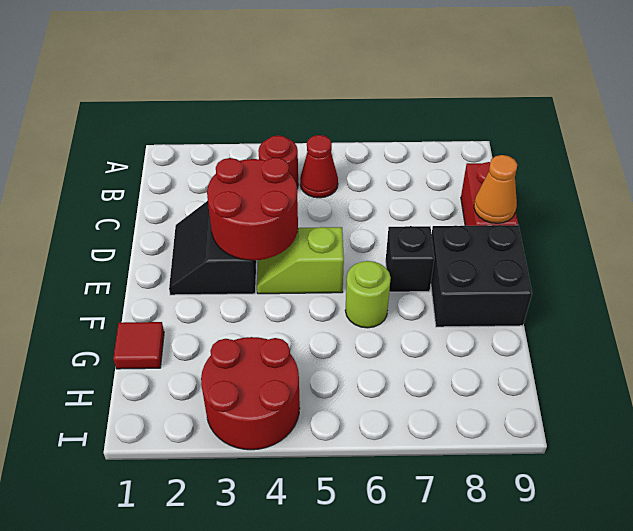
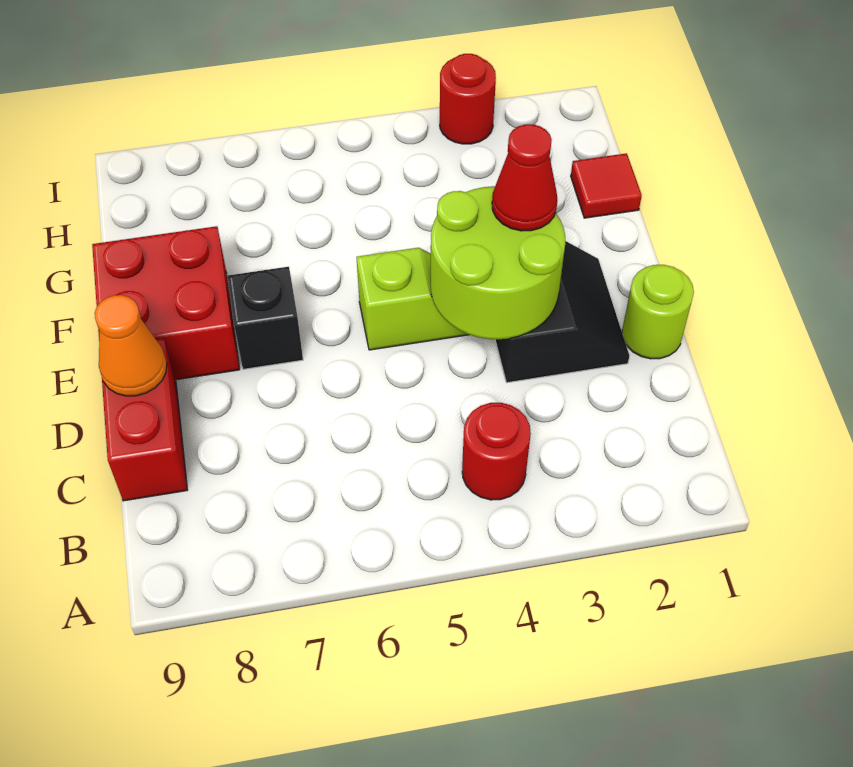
red 1x1 cone [300,135,338,198] -> red 1x1 cone moved to [492,124,557,231]
red 2x2 round brick [207,157,298,261] -> lime 2x2 round brick [431,186,565,339]
black 2x2 brick [431,225,532,327] -> red 2x2 brick [92,226,240,380]
lime 1x1 round brick [345,261,391,328] -> lime 1x1 round brick moved to [622,265,694,359]
red 2x2 round brick [201,337,300,450] -> red 1x1 round brick [440,54,496,144]

